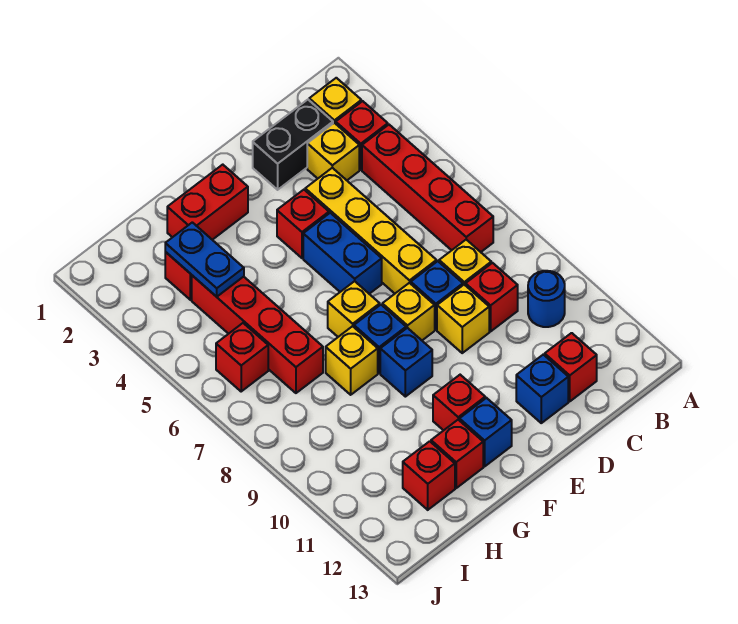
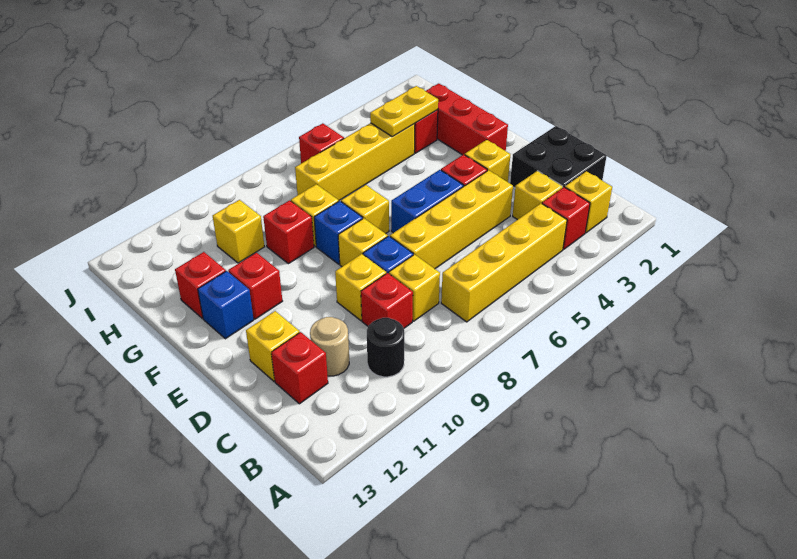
red 1x4 brick [362,125,493,252] -> yellow 1x4 brick [441,203,567,322]
blue 1x1 round brick [528,271,565,327] -> black 1x1 round brick [367,318,404,377]
black 1x2 brick [253,100,333,190] -> black 2x2 brick [510,126,607,188]
none -> tan 1x1 round brick [310,317,349,376]
blue 1x1 brick [516,355,568,423] -> yellow 1x1 brick [246,311,300,381]
none -> yellow 1x1 brick [465,140,510,182]
red 1x2 brick [167,165,248,240] -> red 1x3 brick [426,83,508,155]
blue 1x1 brick [380,328,432,397] -> none
blue 1x2 plate [165,222,244,297] -> yellow 1x2 plate [370,86,438,137]
red 1x4 brick [192,276,323,393] -> yellow 1x4 brick [295,123,415,200]
none -> yellow 1x1 brick [213,200,264,263]
red 1x1 brick [403,441,455,510] -> red 1x1 brick moved to [263,200,314,264]

